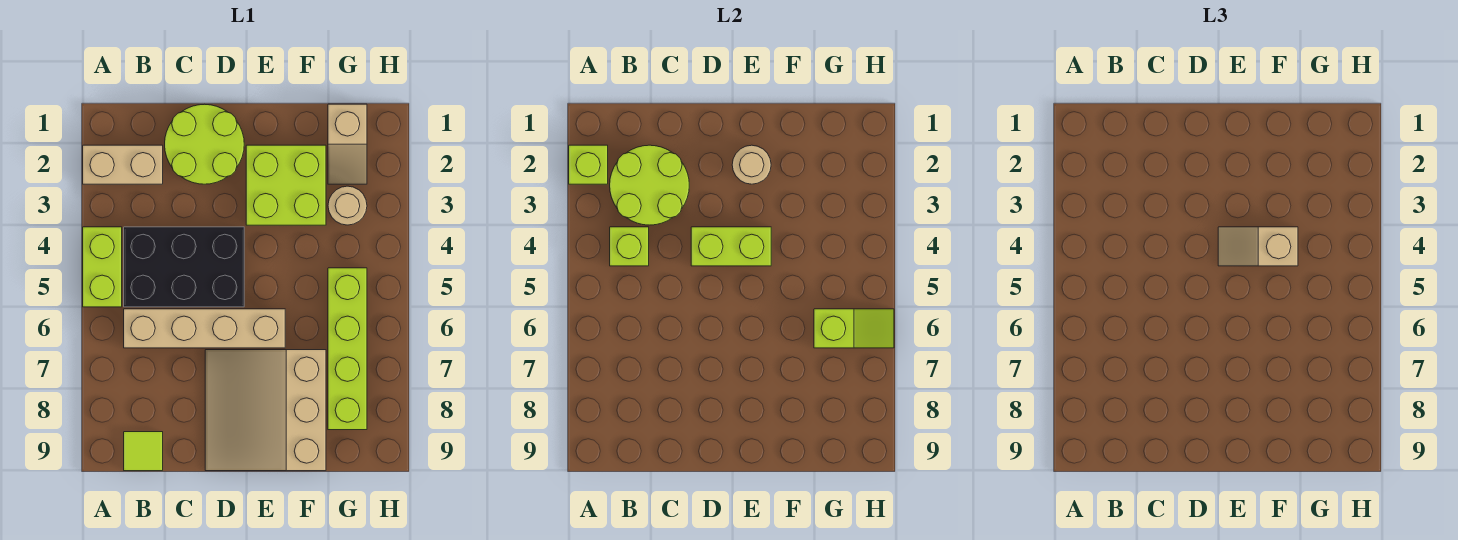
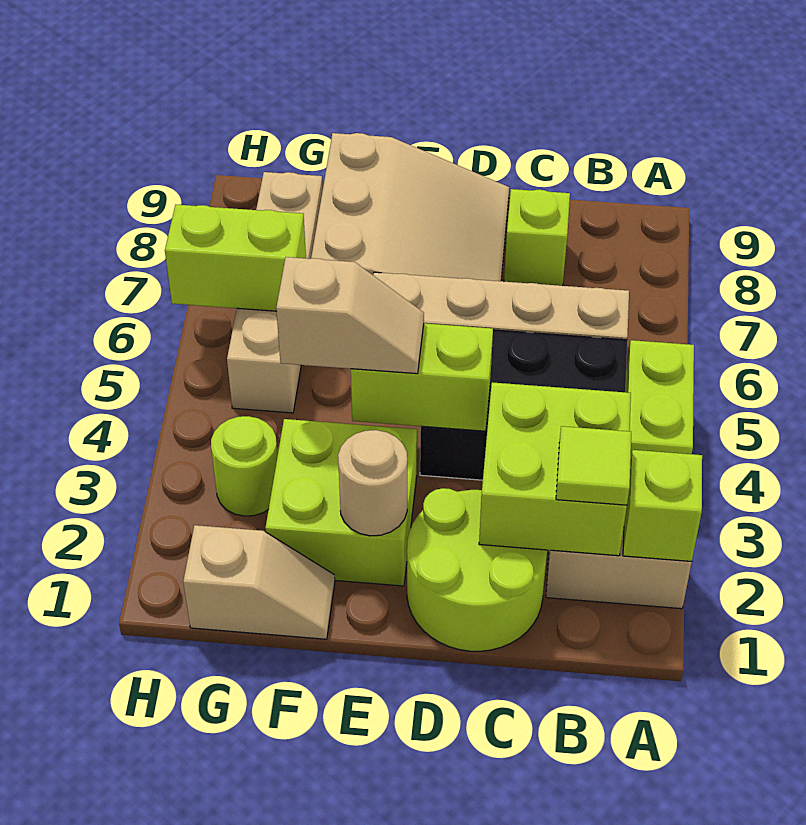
lime 2x2 round brick [610,145,689,225] -> lime 2x2 brick [479,382,631,556]
lime 1x1 brick [610,227,649,266] -> lime 1x1 brick moved to [504,189,570,286]
lime 1x1 tile [124,432,163,471] -> lime 1x1 tile moved to [556,426,631,505]
tan 1x2 slope [328,104,367,184] -> tan 1x2 slope turned to [183,525,335,639]
tan 1x1 round brick [328,186,367,225] -> lime 1x1 round brick [211,416,278,516]
lime 1x4 brick [328,268,367,430] -> tan 1x4 brick [227,172,323,413]
lime 1x2 slope [814,309,894,348] -> lime 1x2 brick [165,205,306,311]

